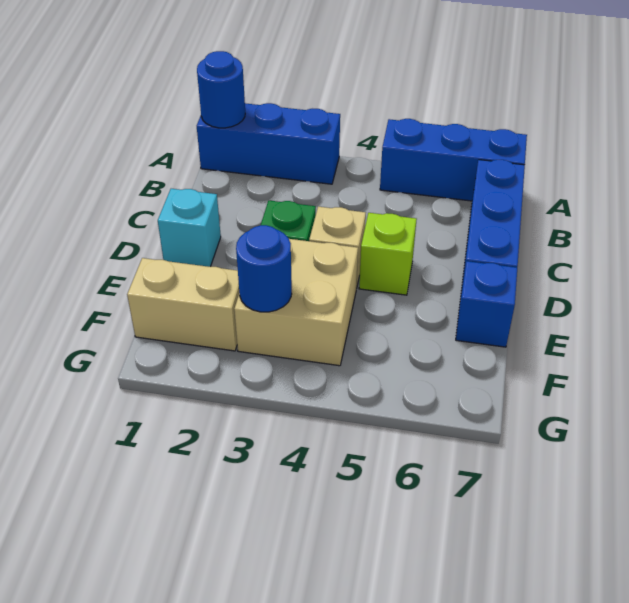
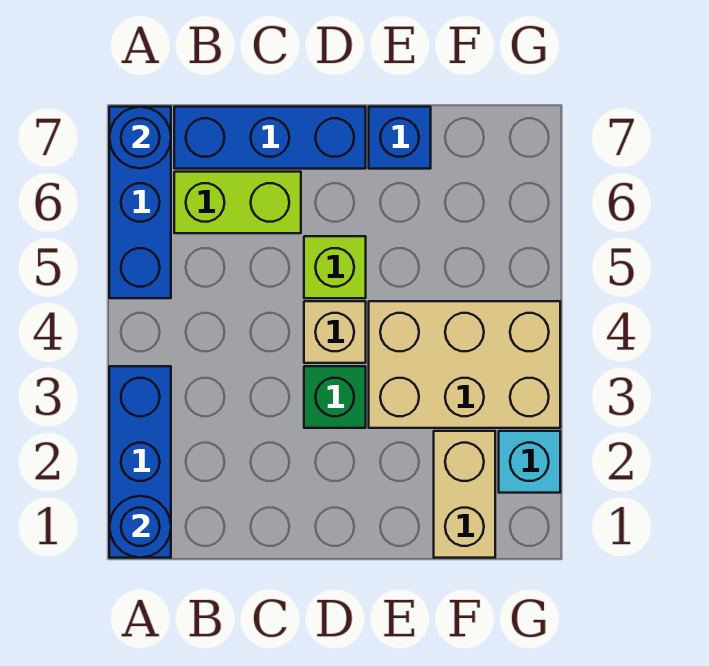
none -> lime 1x2 brick [174,172,301,233]
cyan 1x1 brick [158,189,221,267] -> cyan 1x1 brick moved to [499,431,560,493]
tan 2x2 brick [234,239,358,366] -> tan 2x3 brick [369,301,560,428]
blue 1x1 round brick [236,225,292,312] -> blue 1x1 round brick moved to [109,107,171,168]

